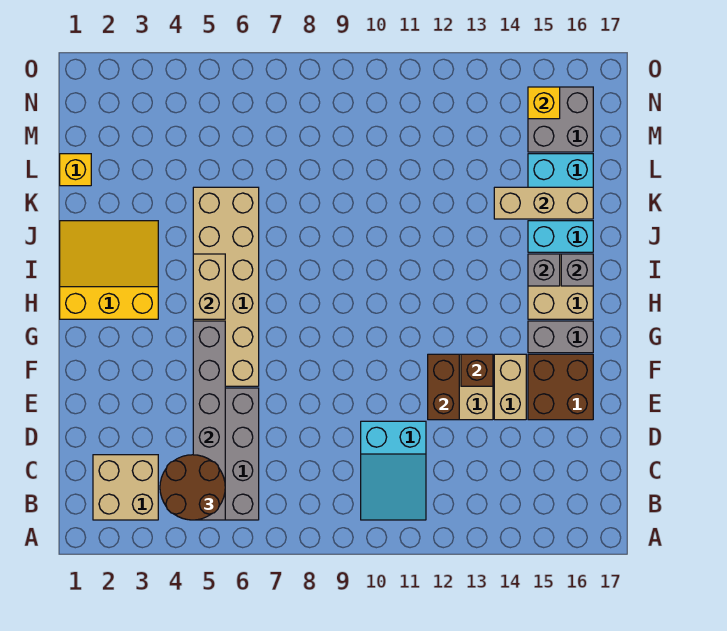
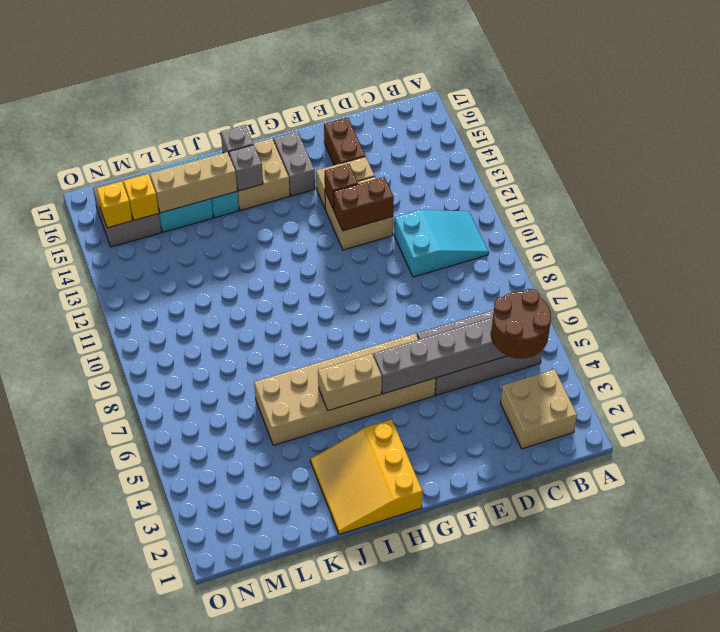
brown 2x2 brick [528,354,593,420] -> brown 1x2 brick [324,117,365,165]
tan 1x3 brick [494,187,593,219] -> tan 1x3 brick turned to [150,152,237,213]
yellow 1x1 brick [60,154,91,186] -> yellow 1x1 brick moved to [123,174,159,220]

